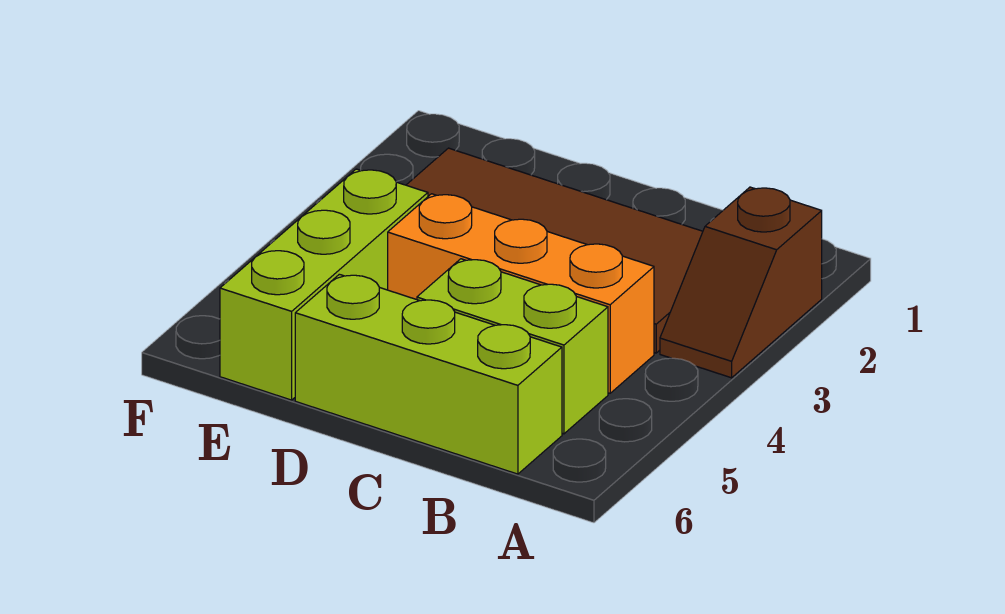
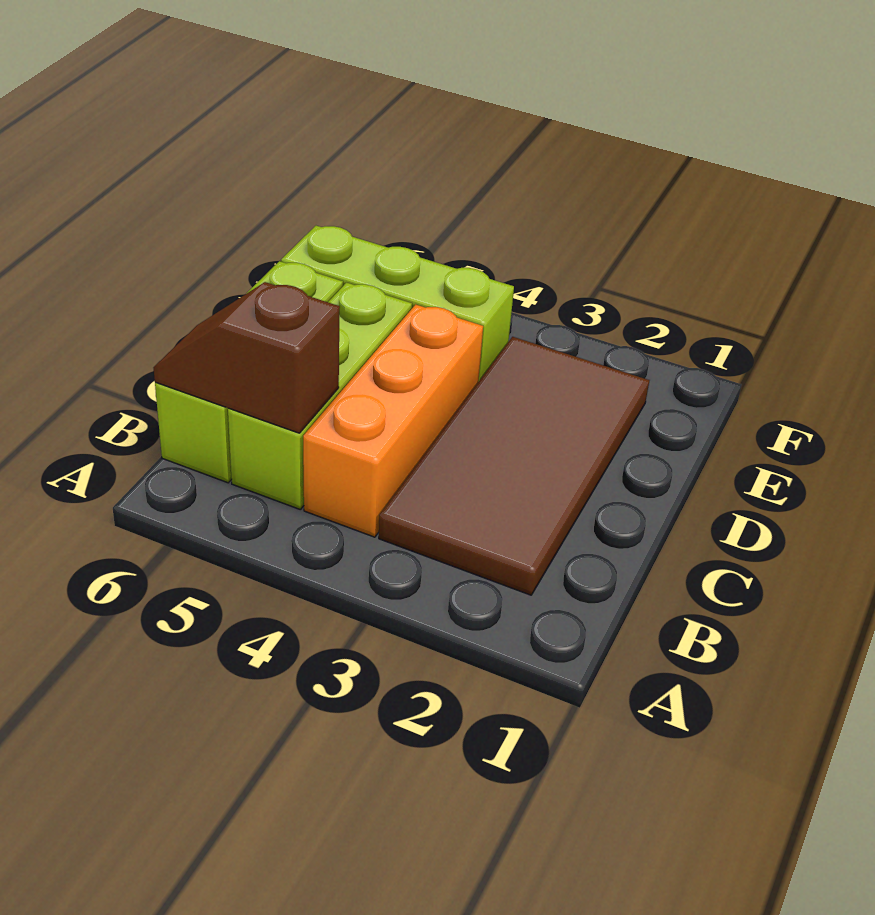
brown 1x2 slope [660,187,822,378] -> brown 1x2 slope moved to [153,282,340,433]
lime 1x2 brick [417,259,608,434] -> lime 1x3 brick [228,283,412,509]

